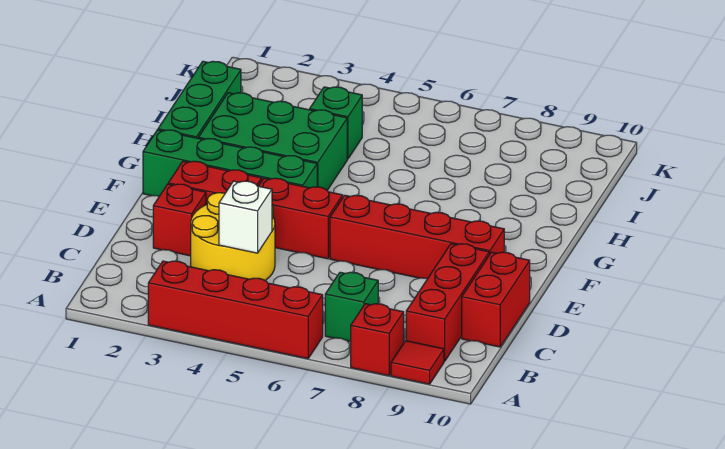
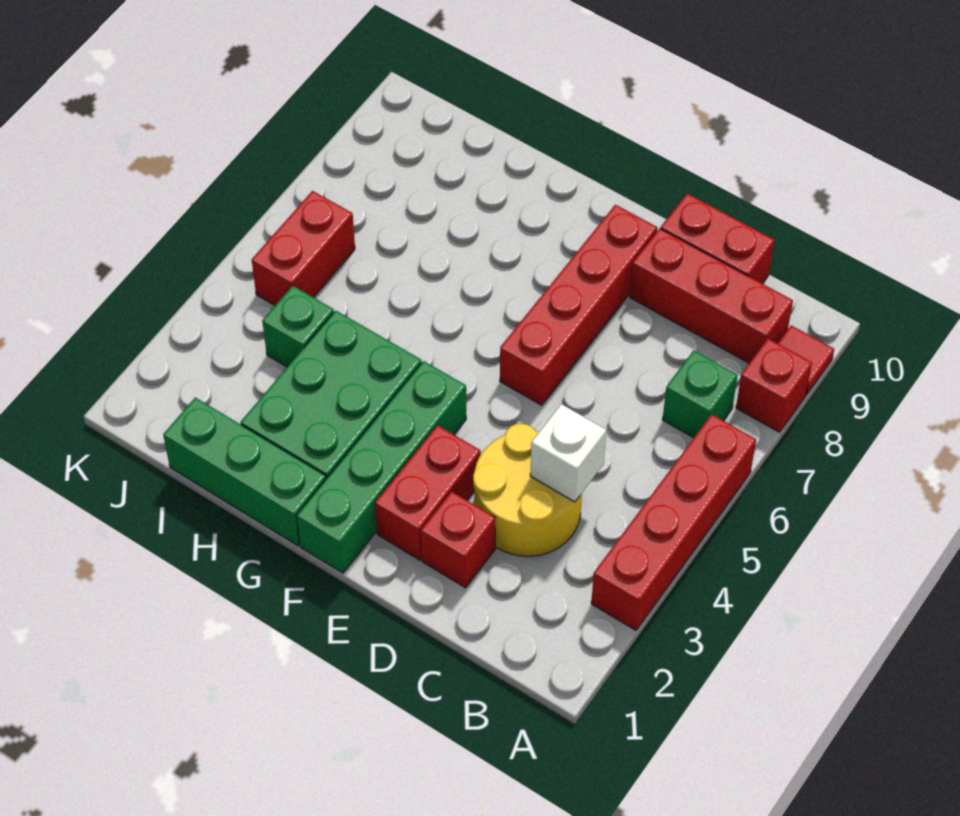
red 1x2 brick [259,178,343,259] -> red 1x2 brick moved to [252,191,355,305]

